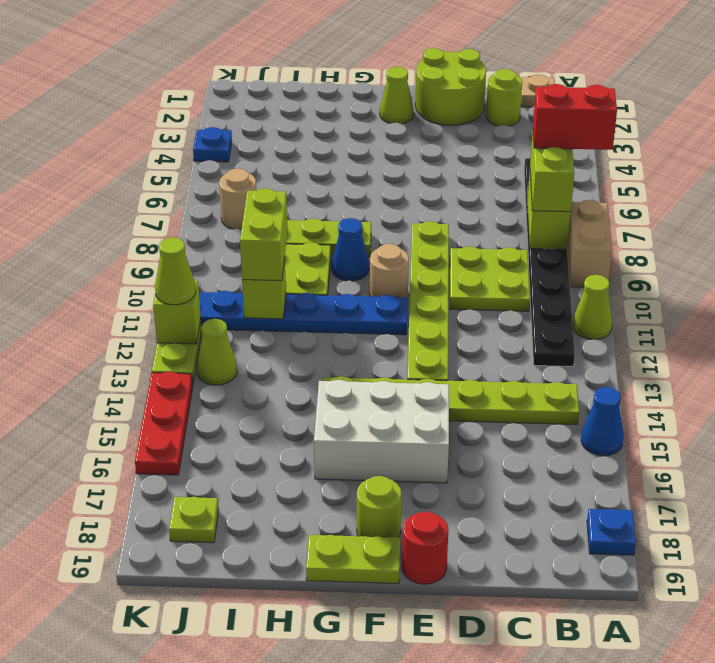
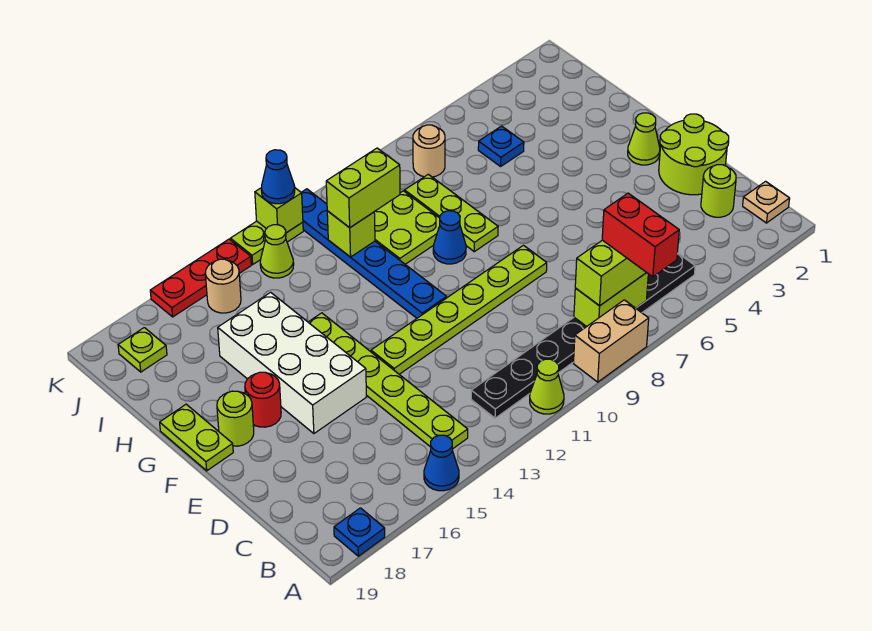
lime 2x2 plate [450,246,530,311] -> none
white 2x3 brick [314,380,449,483] -> white 2x4 brick [218,292,367,434]
red 1x1 round brick [402,511,449,584] -> red 1x1 round brick moved to [245,372,281,427]
tan 1x1 round brick [370,244,409,297] -> tan 1x1 round brick moved to [205,259,241,313]
blue 1x1 plate [193,127,232,162] -> blue 1x1 plate moved to [478,126,524,166]
lime 1x1 cone [155,237,196,305] -> blue 1x1 cone [261,150,295,204]

